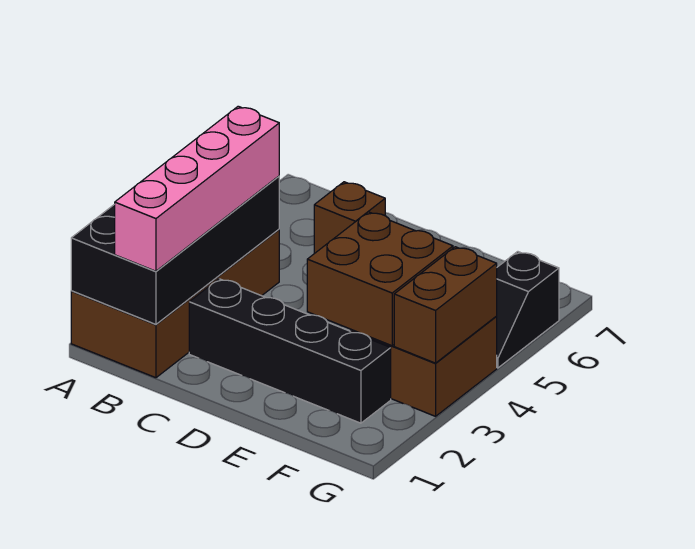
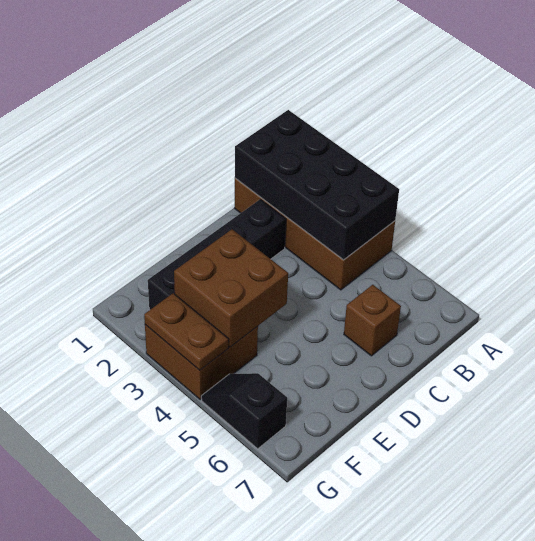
pink 1x4 brick [115,106,279,271] -> none
brown 1x2 brick [394,247,497,363] -> brown 1x2 plate [144,293,229,370]

